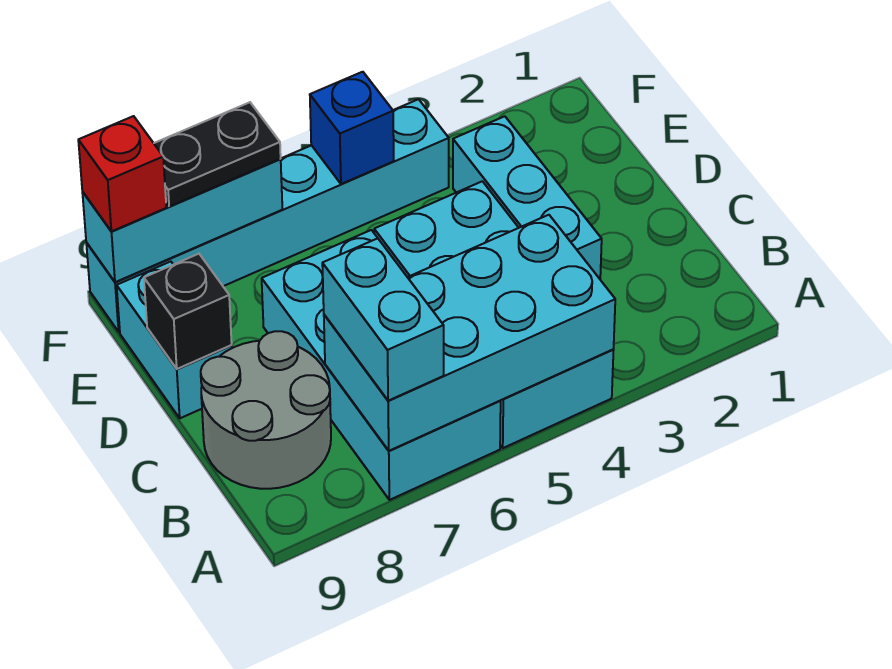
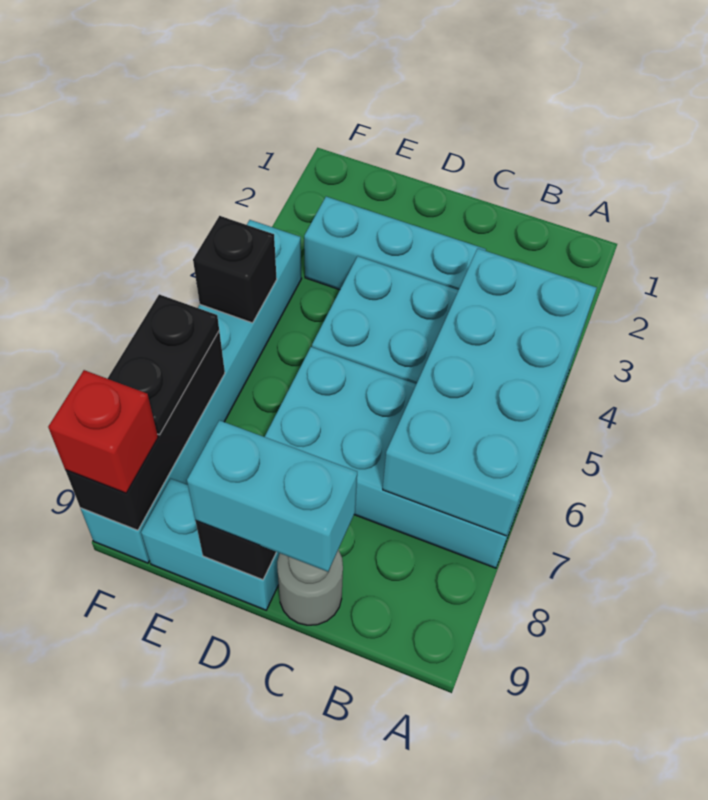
cyan 1x2 brick [322,238,444,401] -> cyan 1x2 brick moved to [187,420,357,572]
grey 2x2 round brick [201,331,331,489] -> grey 1x1 round brick [277,550,343,625]
blue 1x1 brick [310,72,394,184] -> black 1x1 brick [193,216,277,323]
cyan 1x3 brick [82,159,282,282] -> black 1x3 brick [65,331,225,530]

